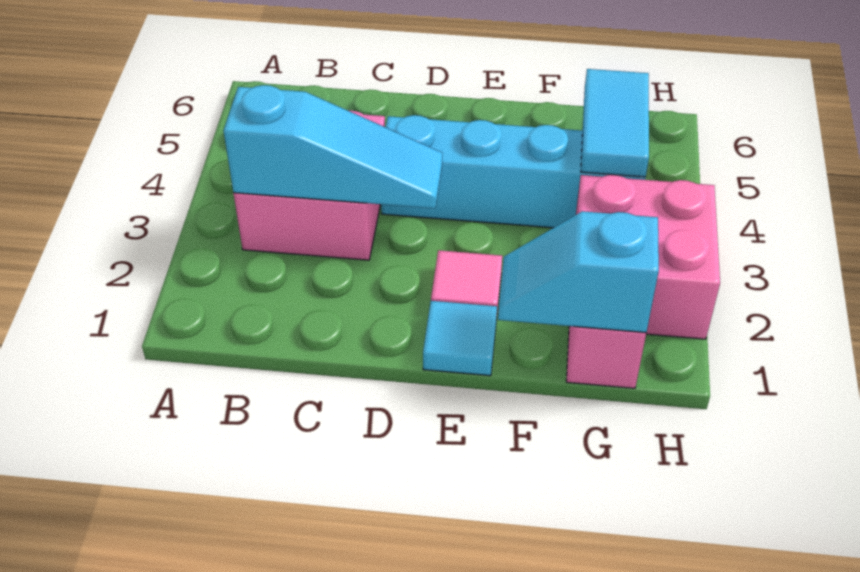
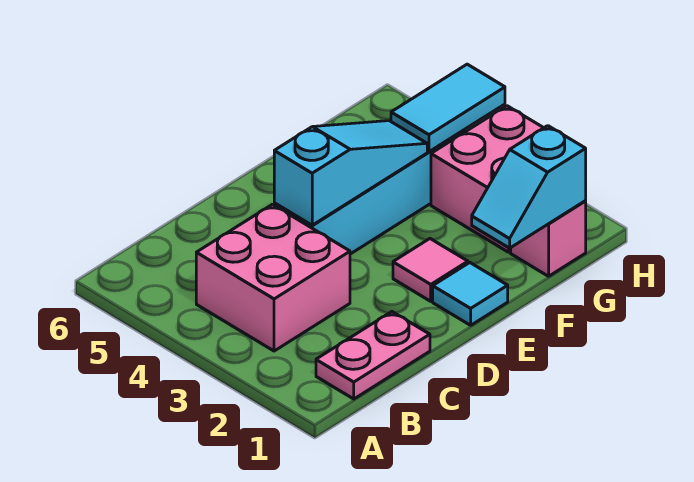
none -> pink 1x2 plate [316,312,430,399]
cyan 1x3 slope [223,85,442,208] -> cyan 1x3 slope moved to [274,121,427,225]
cyan 1x2 tile [581,69,649,177] -> cyan 1x2 tile turned to [391,64,505,152]

